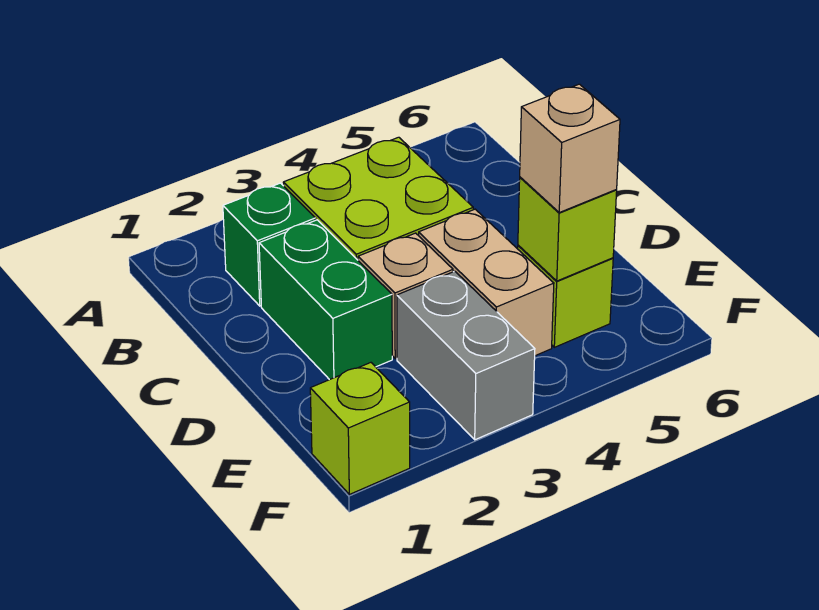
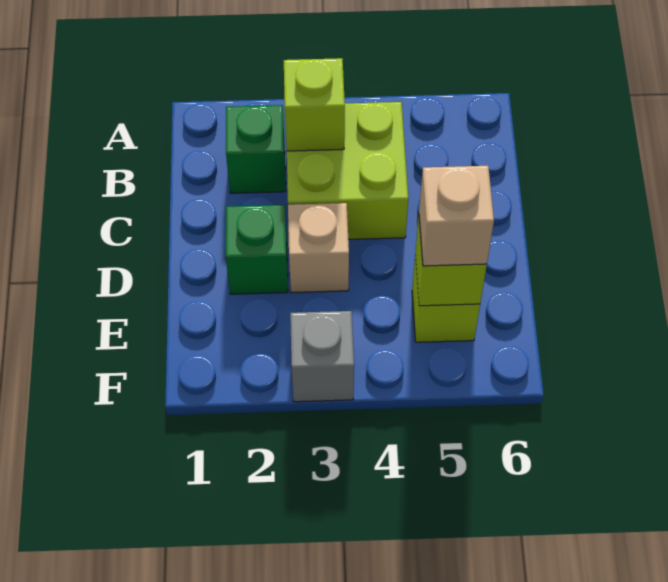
green 1x2 brick [259,220,392,380] -> green 1x1 brick [226,205,288,294]
tan 1x2 brick [419,209,554,356] -> none
grey 1x2 brick [397,271,535,440] -> grey 1x1 brick [290,311,354,402]
lime 1x1 brick [310,363,410,494] -> lime 1x1 brick moved to [284,58,345,151]

